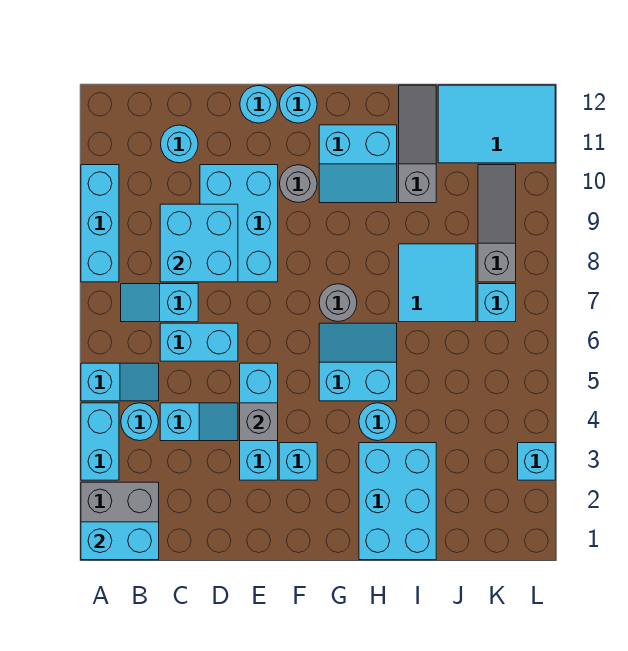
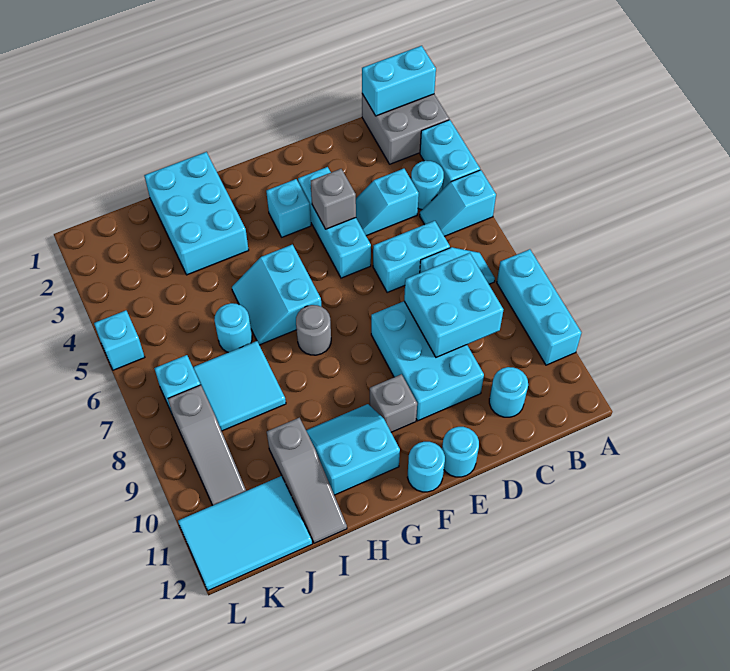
grey 1x1 round brick [280,165,317,203] -> grey 1x1 brick [370,374,417,432]
cyan 2x2 slope [319,323,397,401] -> cyan 2x2 slope turned to [232,245,321,345]
cyan 1x1 round brick [359,403,397,441] -> cyan 1x1 round brick moved to [214,303,252,352]
cyan 1x1 brick [518,443,555,480] -> cyan 1x1 brick moved to [94,310,145,370]

